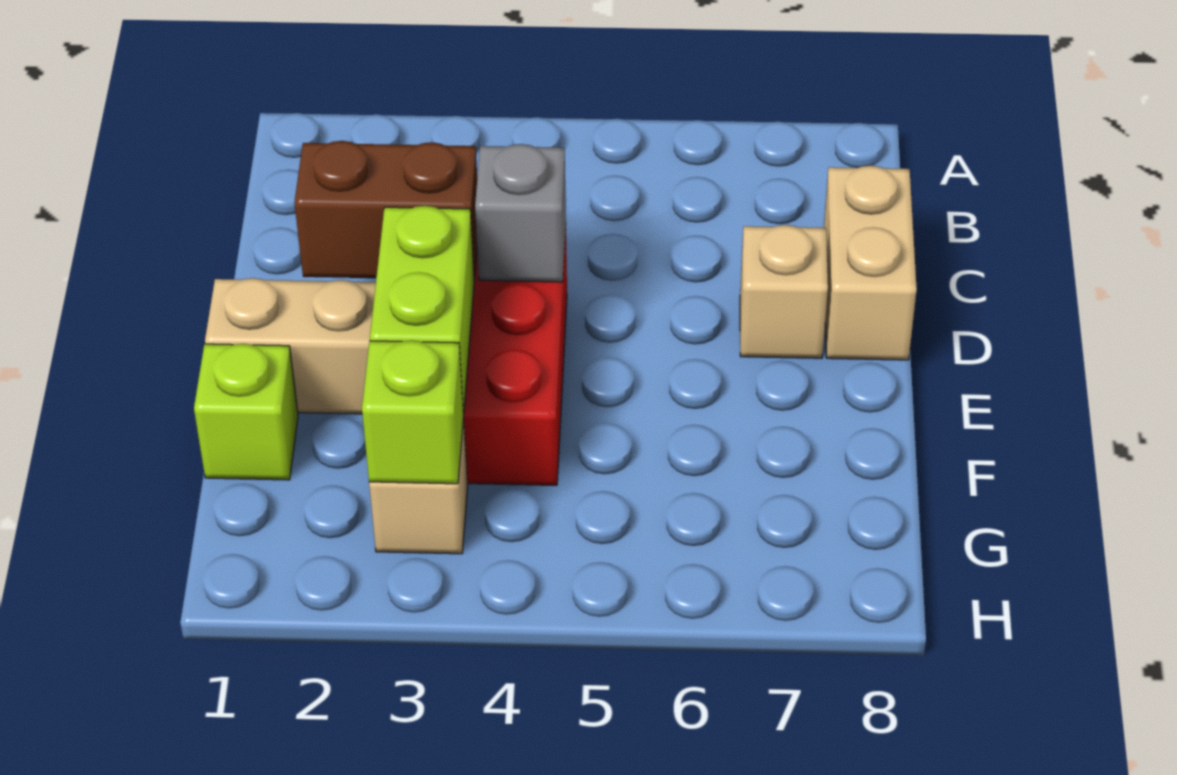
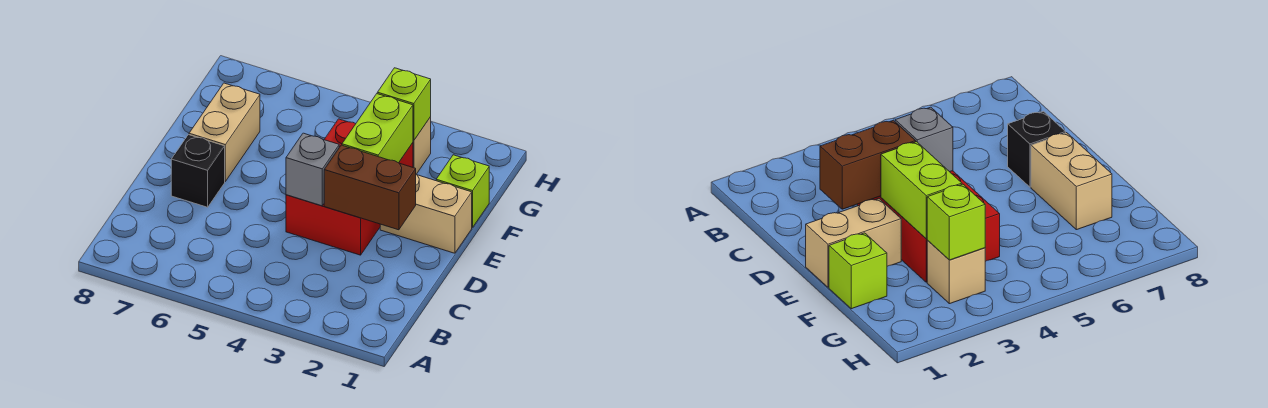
tan 1x2 brick [824,166,917,360] -> tan 1x2 brick moved to [189,83,260,181]
tan 1x1 brick [740,225,828,358] -> black 1x1 brick [171,135,225,207]

